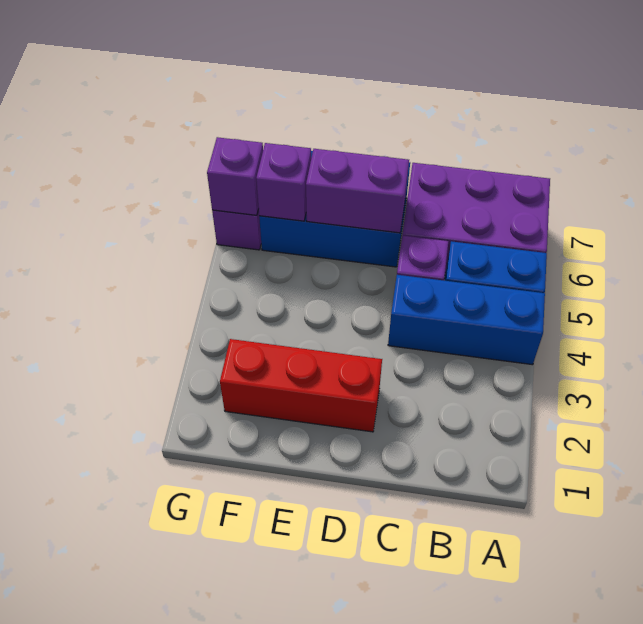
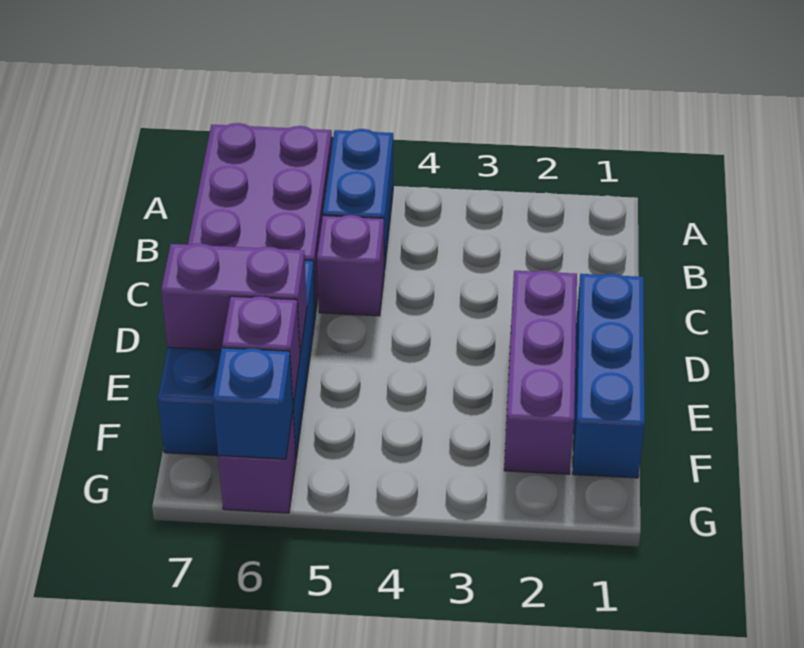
blue 1x3 brick [388,275,545,365] -> blue 1x3 brick moved to [573,274,645,478]
red 1x3 brick [220,339,382,432] -> purple 1x3 brick [504,270,577,474]
purple 1x2 brick [306,149,409,233] -> purple 1x2 brick turned to [161,243,307,353]
purple 1x1 brick [207,137,263,215] -> blue 1x1 brick [213,348,293,459]

